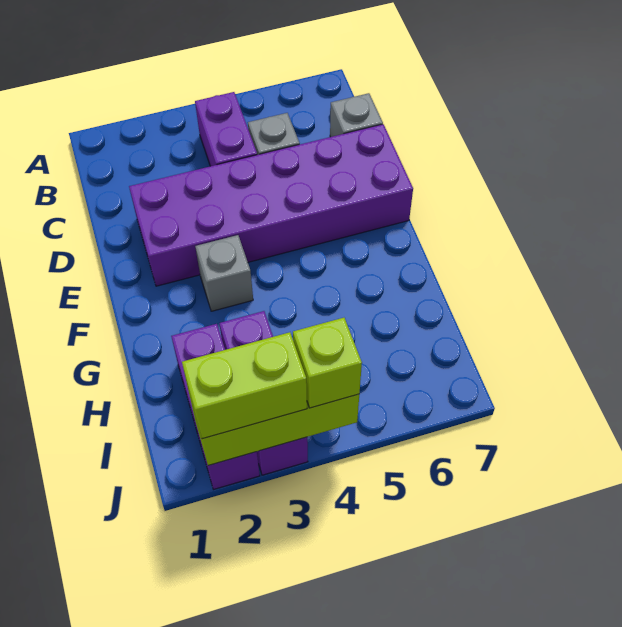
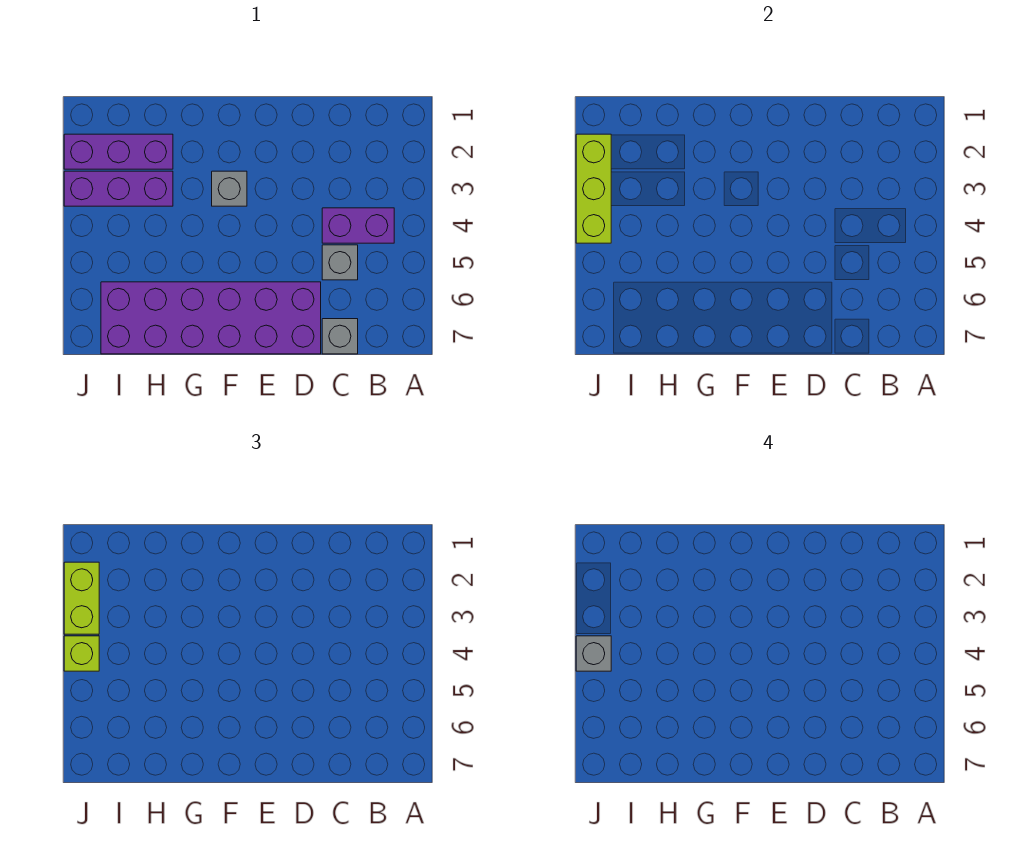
purple 2x6 brick [129,124,413,286] -> purple 2x6 brick turned to [101,282,321,354]
none -> grey 1x1 brick [576,636,611,671]

